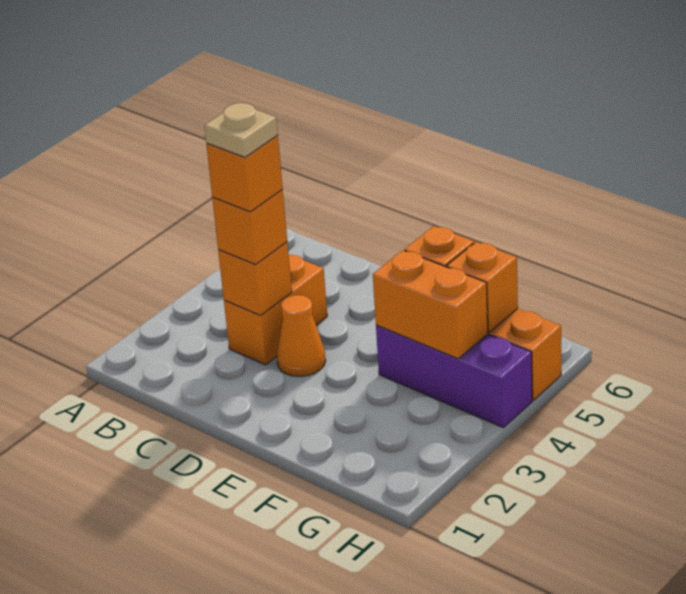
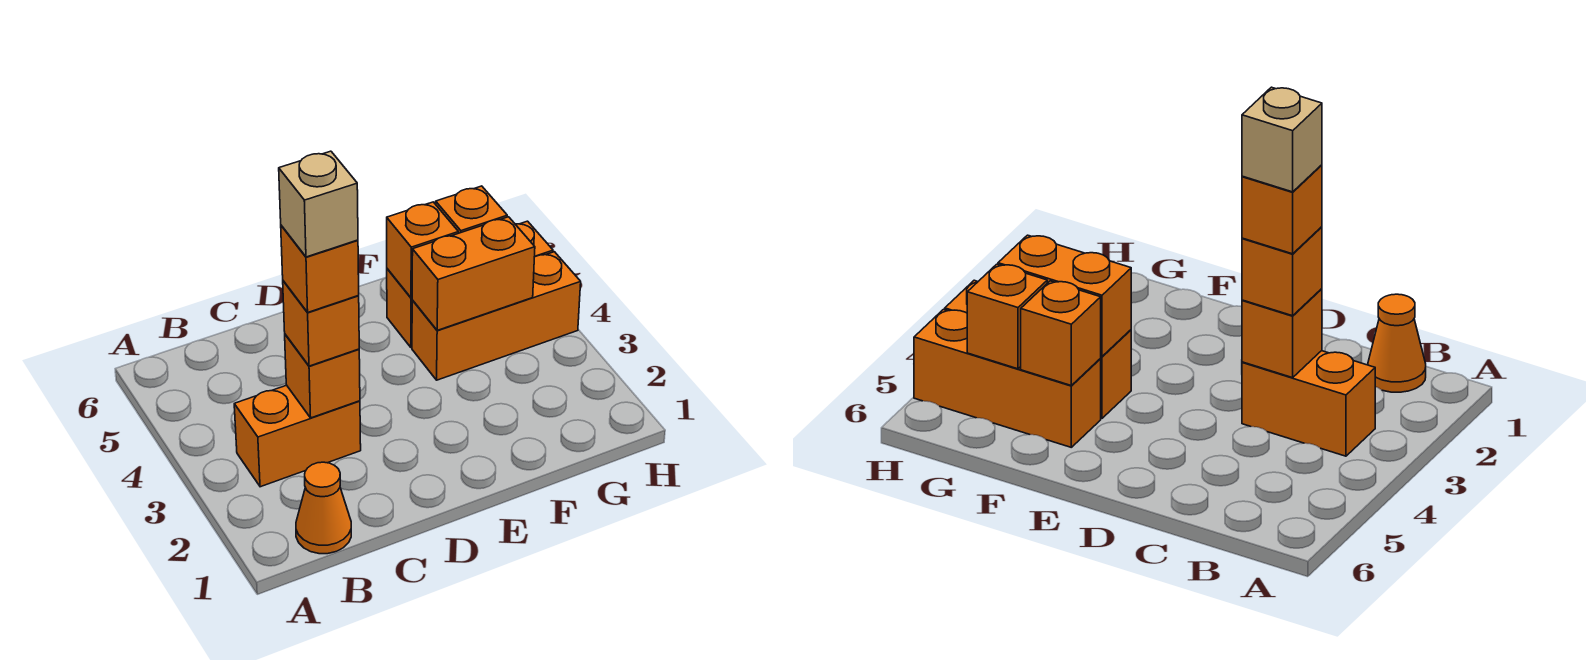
orange 1x2 brick [224,255,327,365] -> orange 1x2 brick turned to [234,385,361,487]
tan 1x1 plate [204,103,278,157] -> tan 1x1 brick [279,151,358,257]
orange 1x1 cone [277,295,326,376] -> orange 1x1 cone moved to [296,462,351,554]
purple 1x3 brick [376,325,532,428] -> orange 1x3 brick [412,252,581,380]

